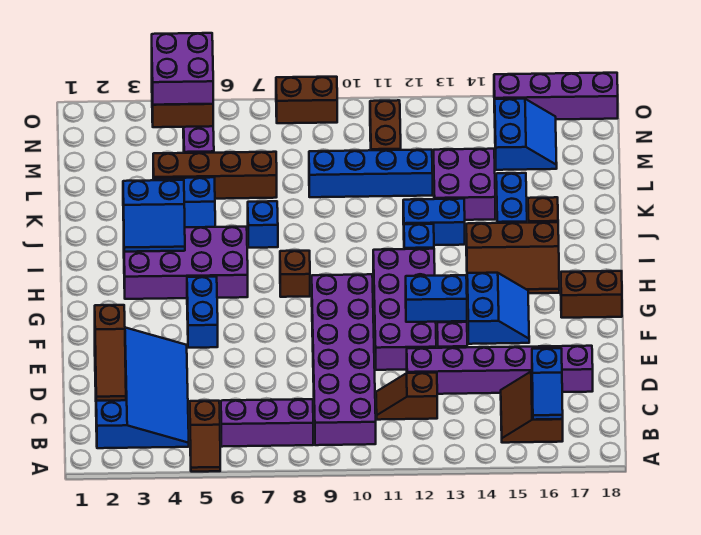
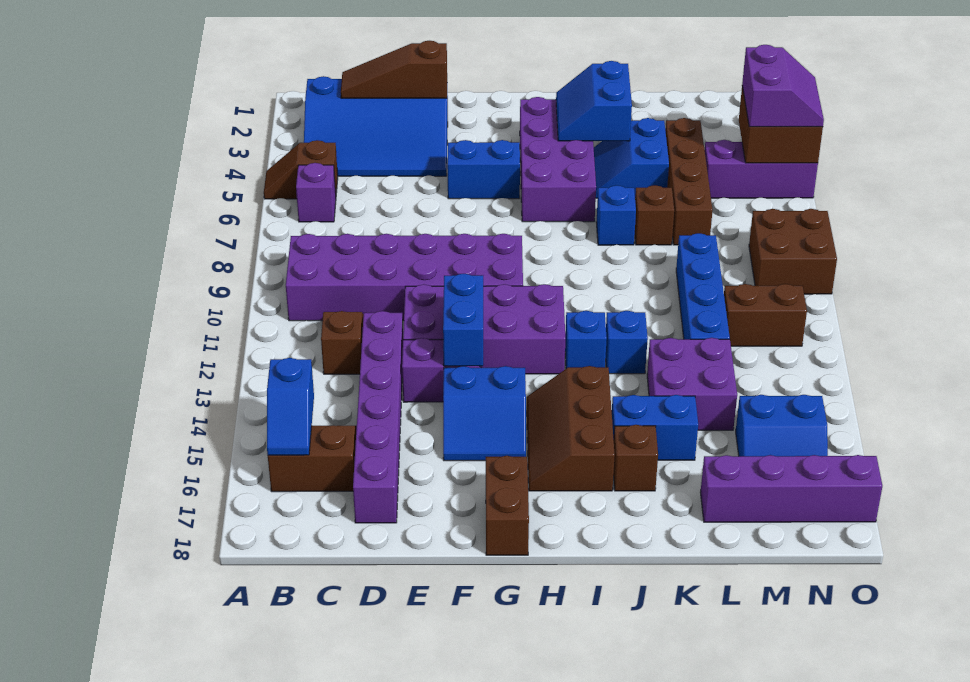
purple 1x3 brick [221,399,313,447] -> purple 1x1 brick [296,163,336,222]
blue 1x2 slope [532,348,563,420] -> blue 1x2 slope turned to [267,358,314,455]
brown 1x1 brick [280,251,310,297] -> brown 1x1 brick moved to [635,185,674,245]
blue 1x2 brick [403,199,465,245] -> blue 1x1 brick [606,311,648,374]
purple 2x2 brick [152,33,213,105] -> purple 2x2 slope [742,45,824,127]
brown 1x2 brick [276,77,337,123] -> brown 2x2 brick [749,209,837,294]
purple 1x4 brick [494,73,618,119] -> purple 1x4 brick turned to [701,455,882,522]

